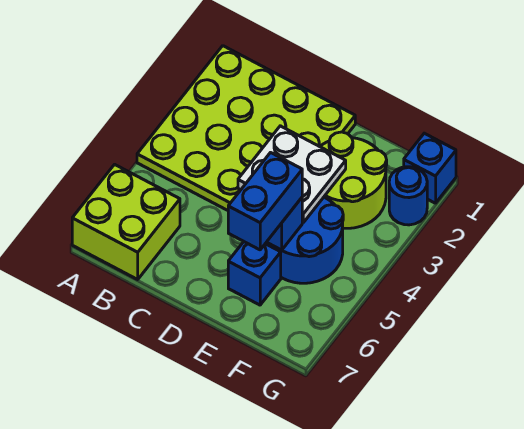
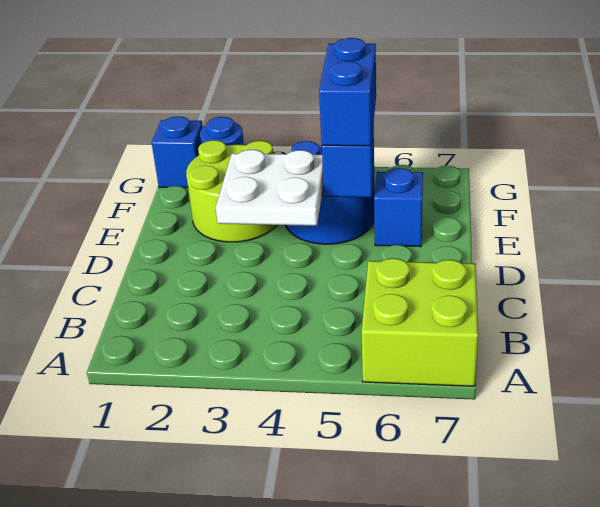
lime 4x4 plate [137,46,355,210] -> none
blue 1x2 brick [228,153,302,250] -> blue 1x2 brick turned to [319,38,376,146]

